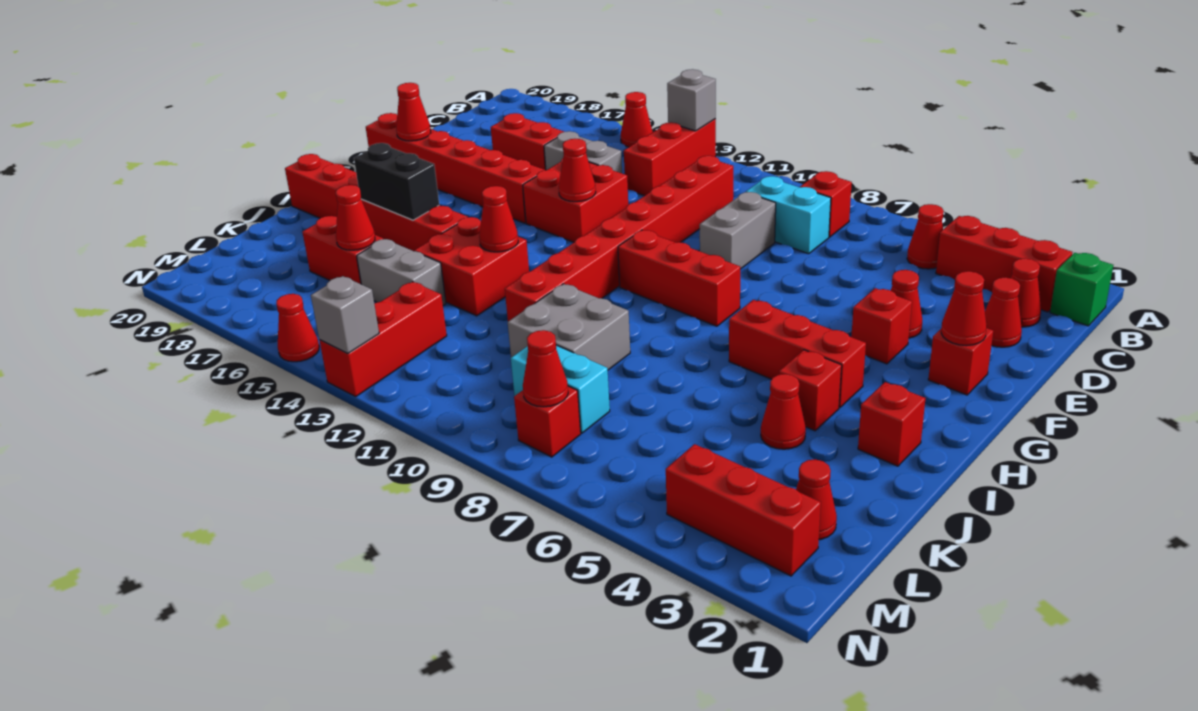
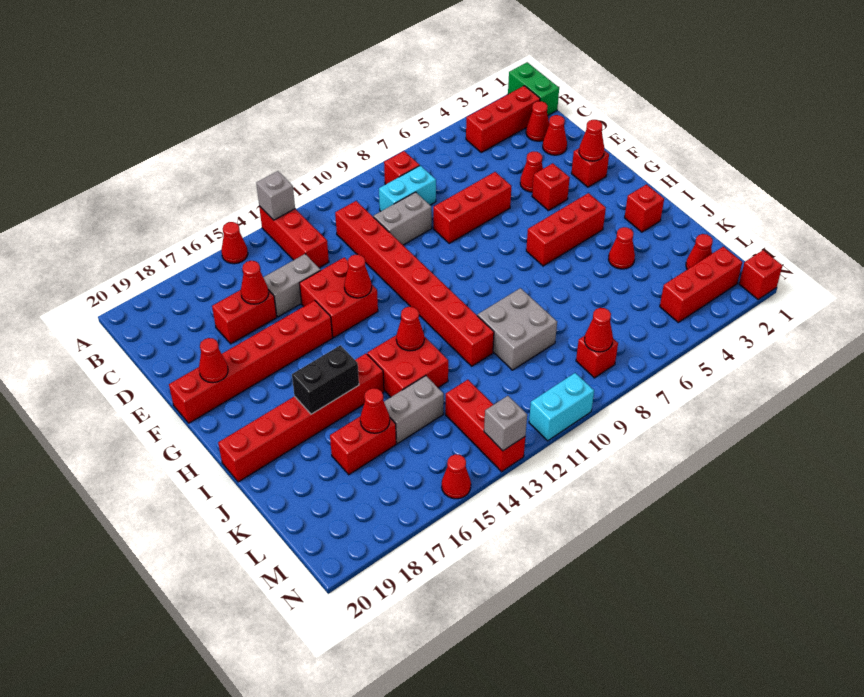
green 1x1 brick [1050,253,1113,326] -> green 1x2 brick [508,62,559,115]
red 1x1 cone [907,204,944,269] -> red 1x1 cone moved to [241,261,269,304]
grey 1x2 brick [700,192,776,269] -> grey 1x2 brick turned to [373,192,432,245]
red 1x3 brick [618,230,740,326] -> red 1x3 brick moved to [433,172,511,243]
red 1x1 brick [779,350,842,431] -> red 1x1 brick moved to [739,250,782,299]
cyan 1x2 brick [511,345,610,433] -> cyan 1x2 brick moved to [529,373,594,441]

